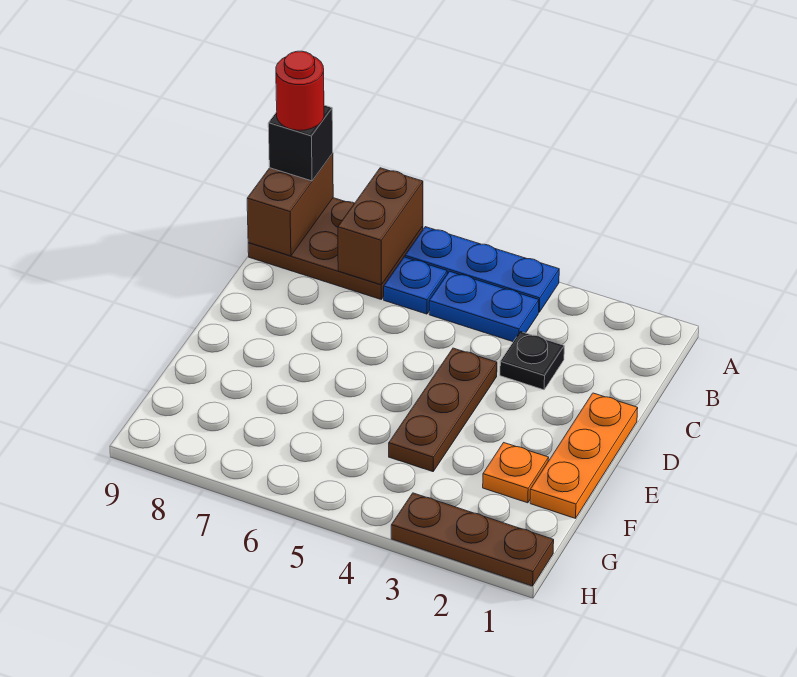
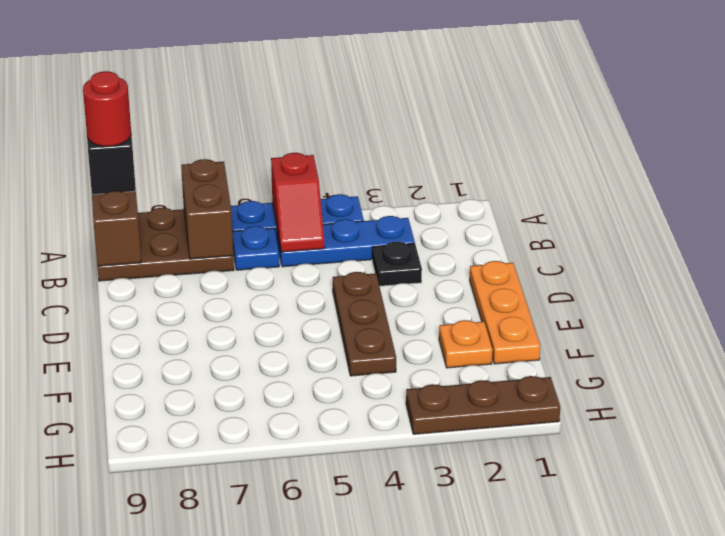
none -> red 1x2 slope [271,153,325,252]
blue 1x2 plate [429,271,539,342] -> blue 1x3 plate [277,216,415,267]

